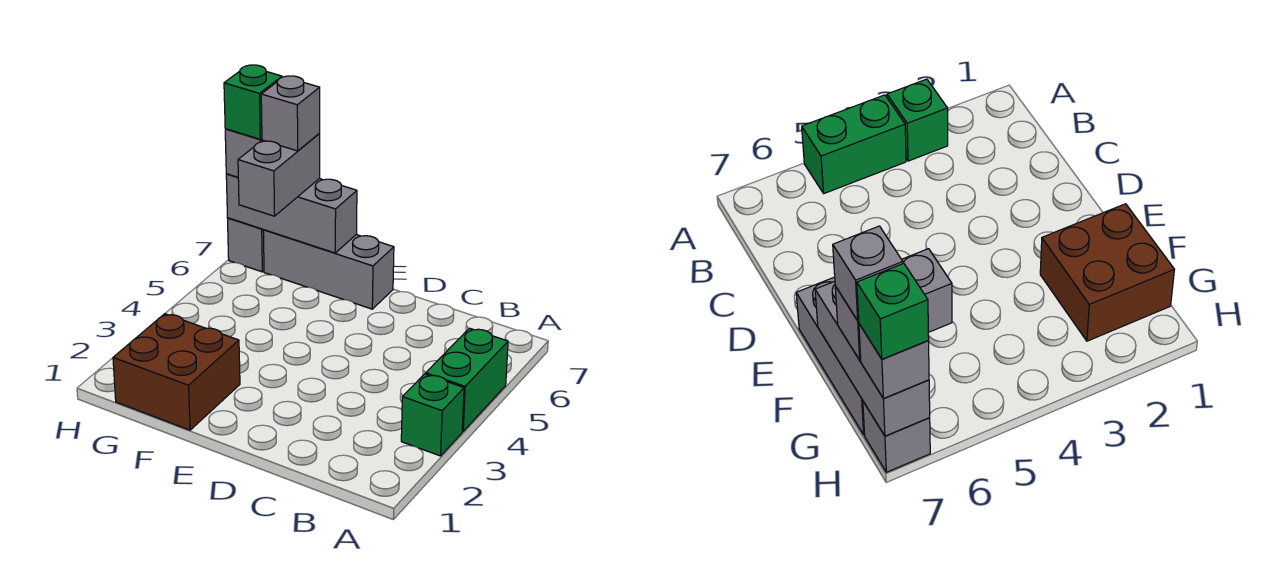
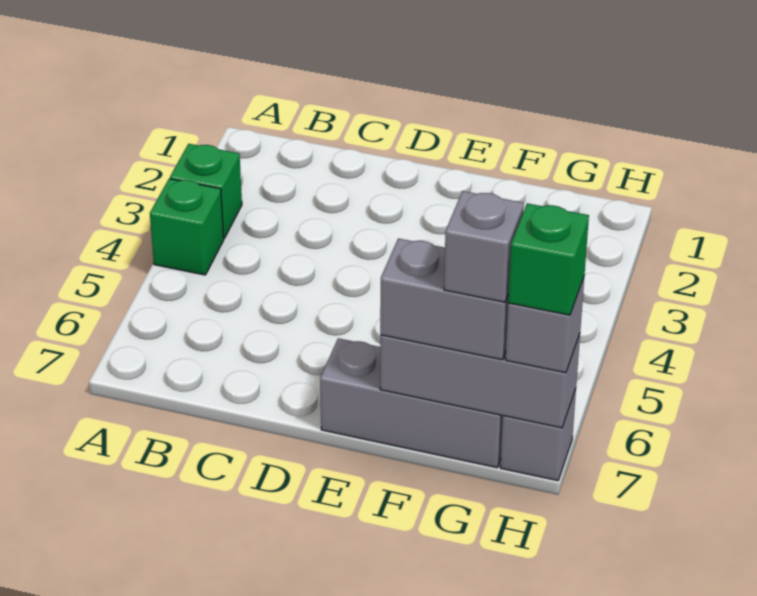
green 1x2 brick [426,328,508,431] -> green 1x1 brick [150,179,224,275]
brown 2x2 brick [113,314,240,430] -> none
grey 1x2 brick [238,133,320,216] -> grey 1x2 brick turned to [380,238,509,360]

